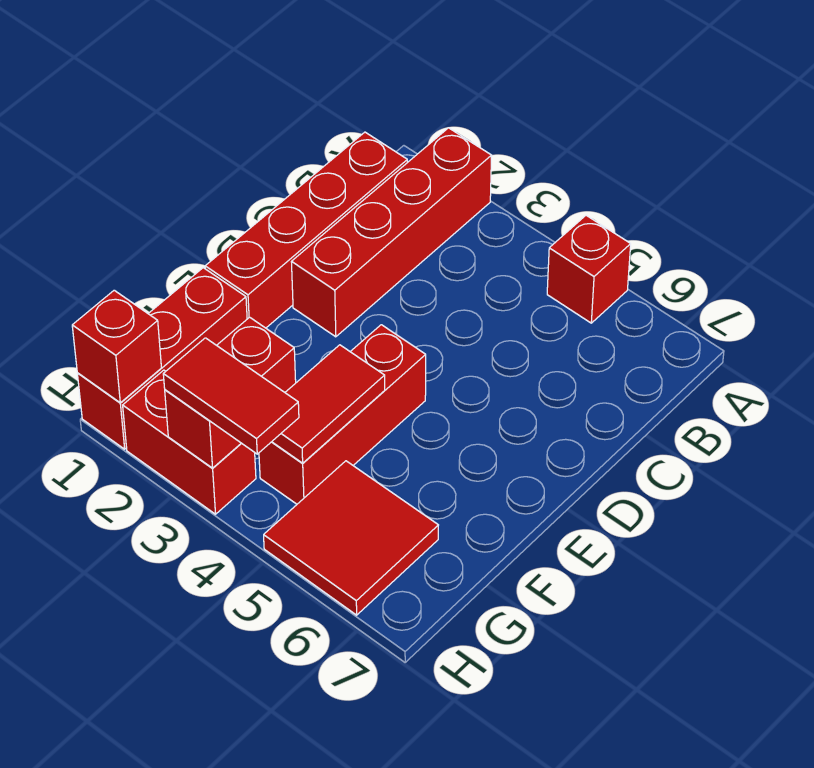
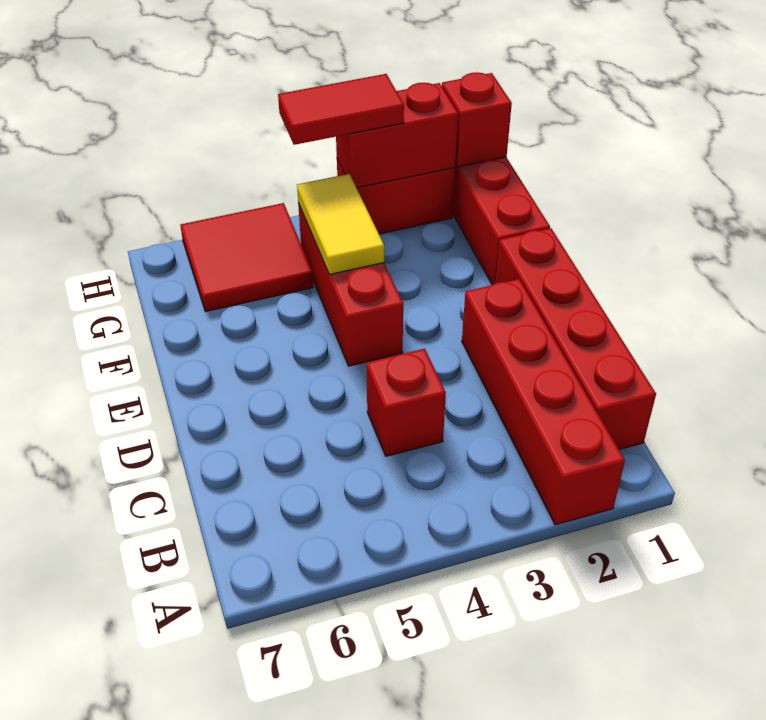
red 1x1 brick [547,215,631,323] -> red 1x1 brick moved to [367,349,446,456]
red 1x2 tile [272,345,385,463] -> yellow 1x2 tile [297,174,384,275]
red 1x2 brick [165,317,296,468] -> red 1x2 brick turned to [336,83,458,188]

